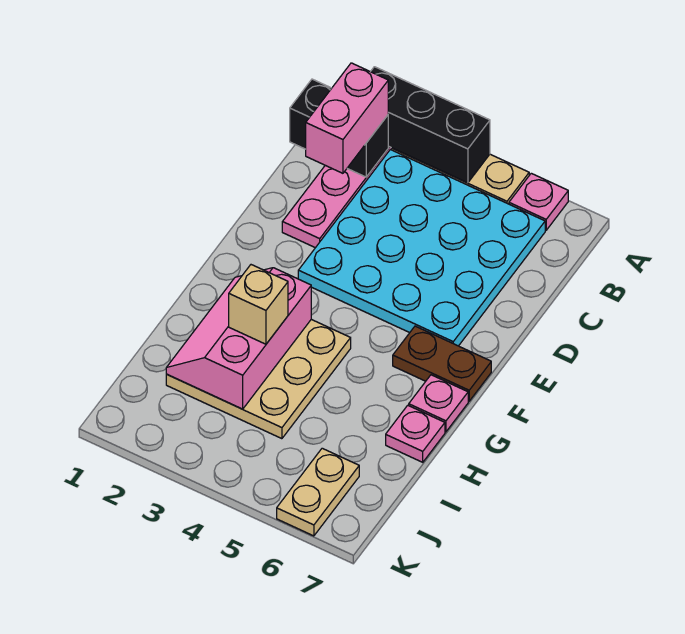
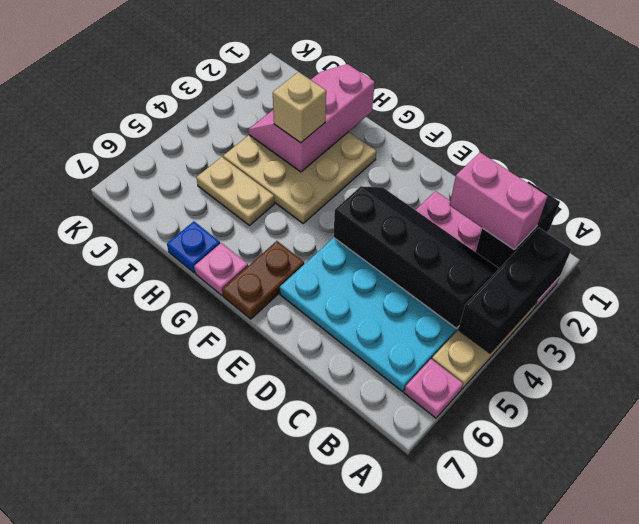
none -> black 2x4 slope [333,186,499,329]
pink 2x3 slope [166,268,311,409] -> pink 2x3 slope turned to [248,64,375,172]
pink 1x1 plate [386,405,445,462] -> blue 1x1 plate [167,221,220,273]
tan 1x2 plate [277,448,359,536] -> tan 1x2 plate moved to [196,157,274,225]

